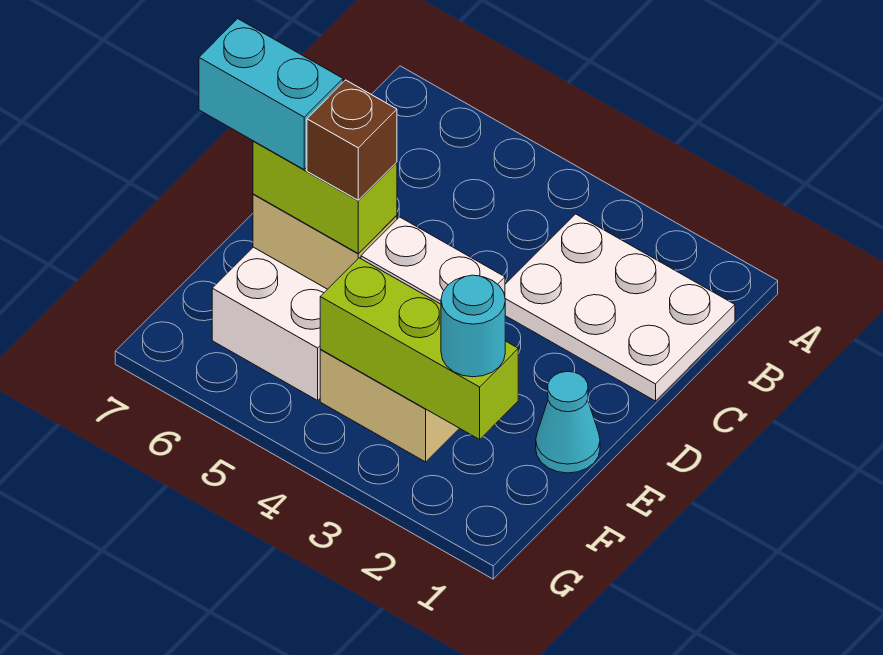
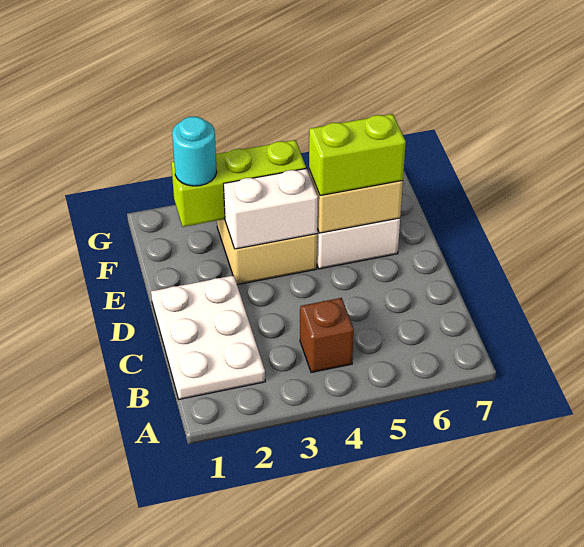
white 2x3 plate [505,214,735,401] -> white 2x3 plate turned to [151,275,265,399]
cyan 1x1 cone [536,372,600,473] -> none
brown 1x1 brick [307,80,397,200] -> brown 1x1 brick moved to [300,298,354,373]
cyan 1x2 brick [199,19,343,169] -> none

